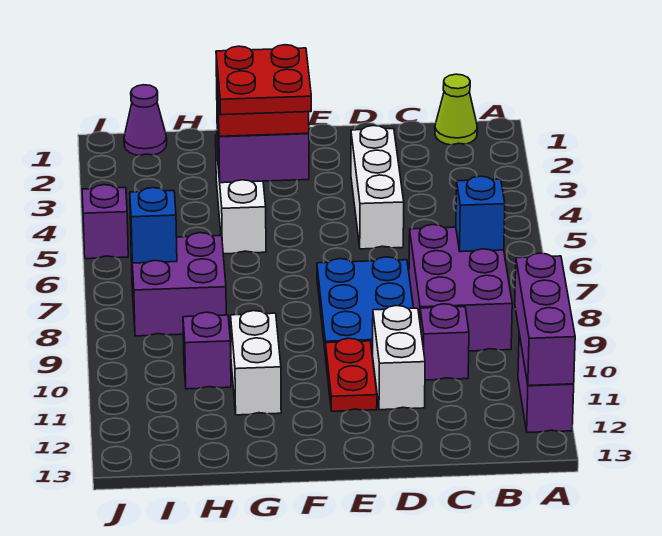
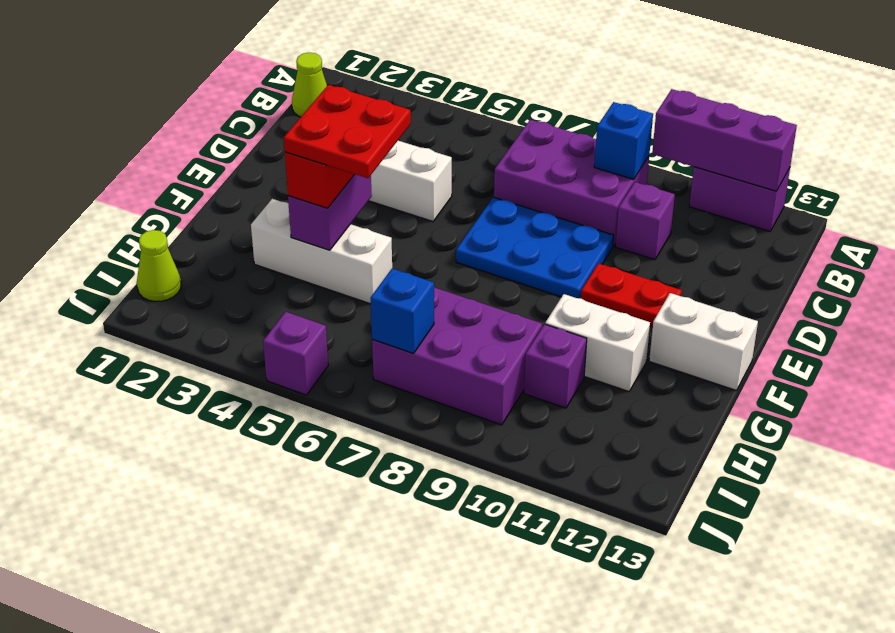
blue 1x1 brick [456,176,505,252] -> blue 1x1 brick moved to [594,102,653,179]
white 1x2 brick [373,306,425,410] -> white 1x2 brick moved to [649,293,758,391]
purple 2x2 brick [131,233,226,336] -> purple 2x3 brick [372,288,542,425]
purple 1x1 cone [124,85,167,156] -> lime 1x1 cone [137,230,181,302]

